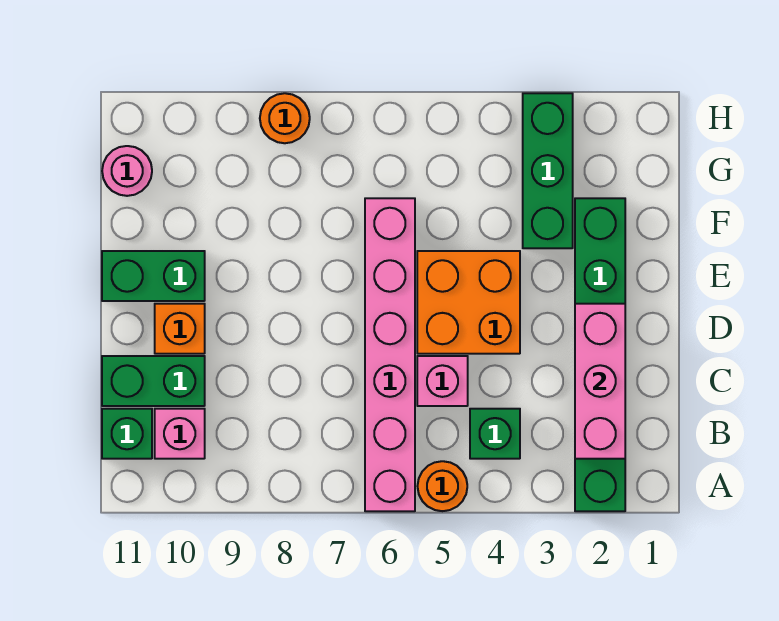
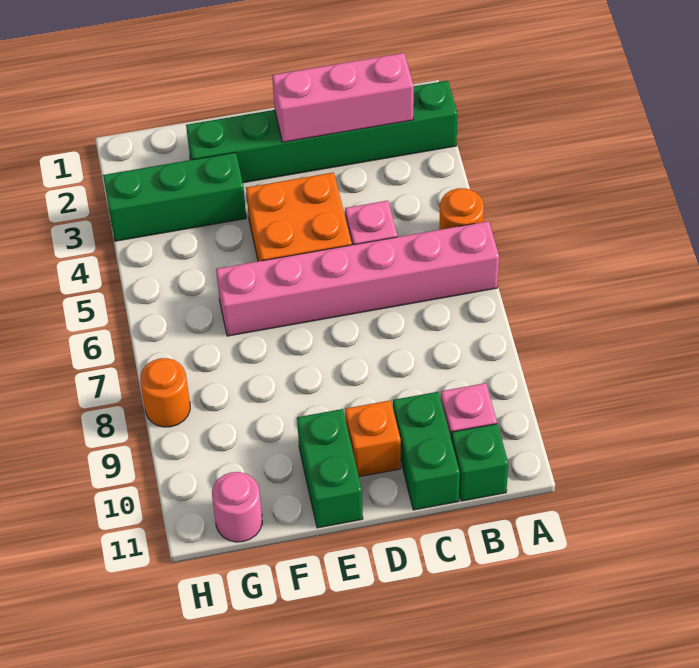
green 1x1 brick [470,409,520,459] -> none

